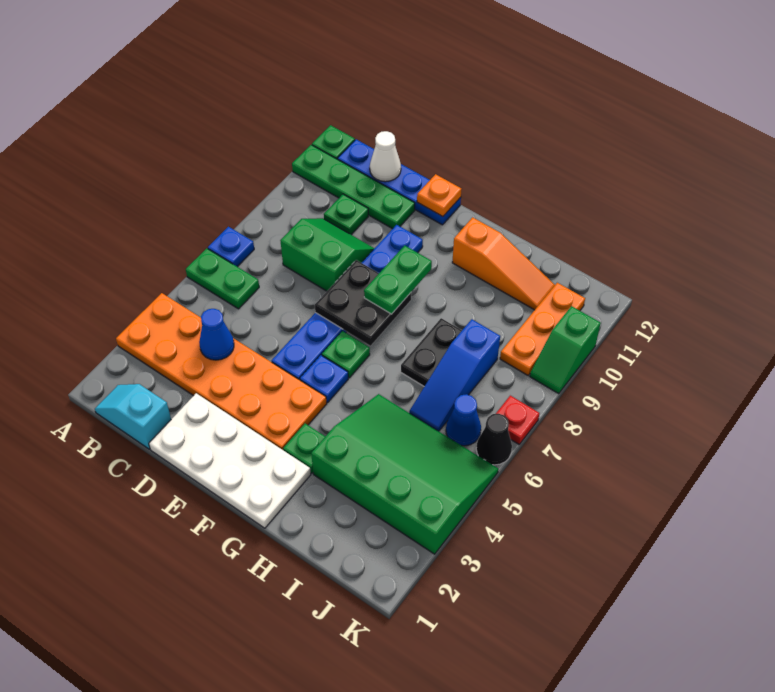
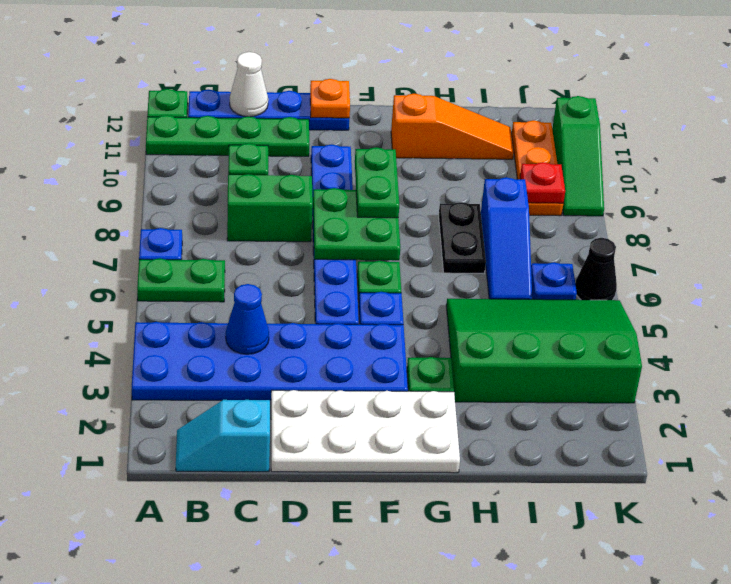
orange 2x6 plate [116,293,327,450] -> blue 2x6 plate [132,322,408,401]
black 2x2 plate [315,260,411,346] -> green 2x2 plate [313,188,400,260]
blue 1x1 cone [446,394,481,446] -> blue 1x1 plate [531,262,577,300]
red 1x1 plate [496,396,539,444] -> red 1x1 plate moved to [520,162,565,203]
green 1x2 slope [530,306,601,394] -> green 1x3 slope [552,96,604,216]

